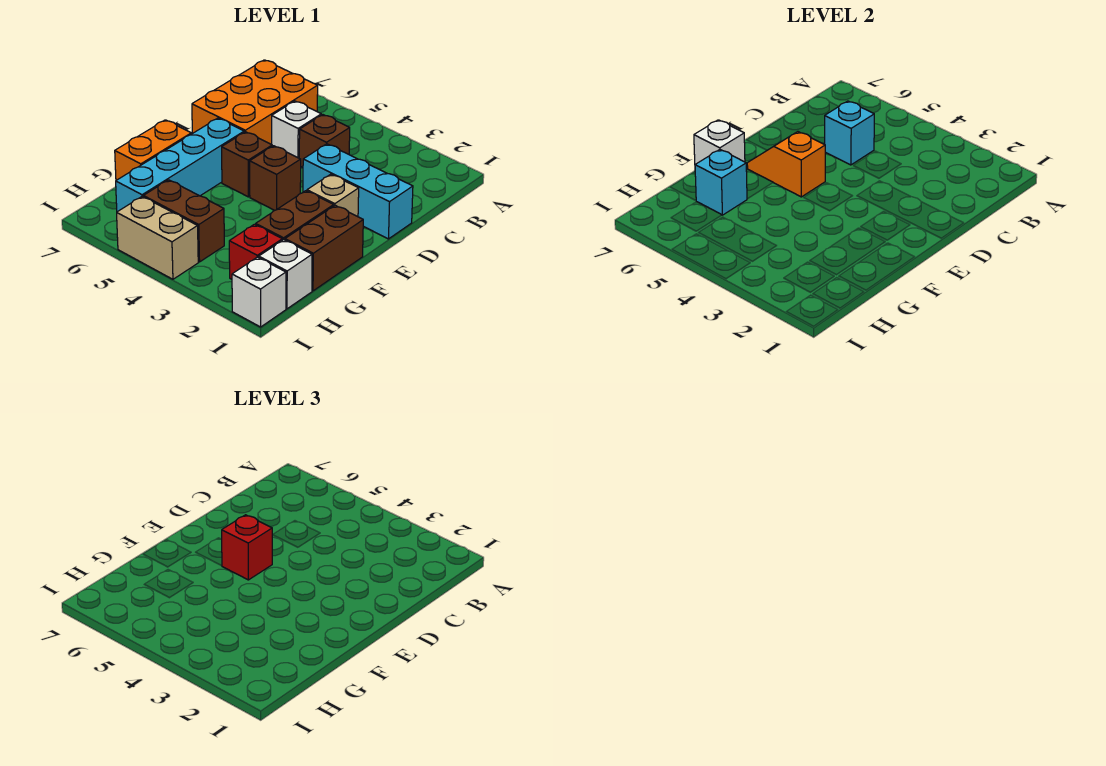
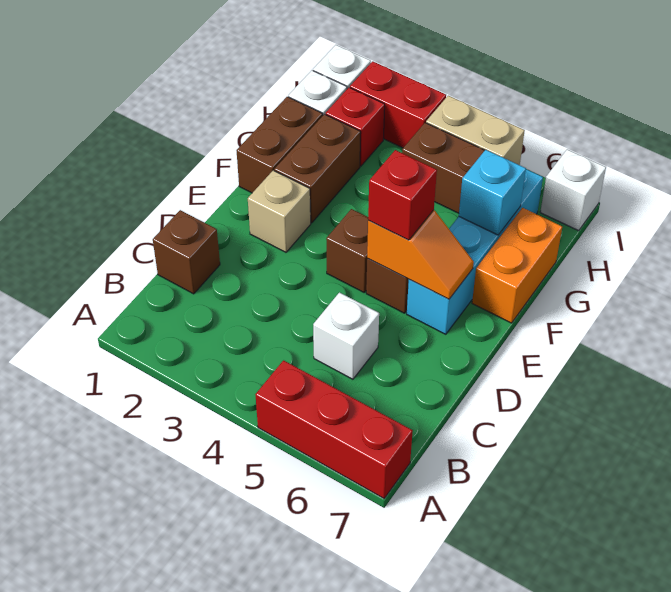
none -> red 1x3 brick [255,360,413,498]
orange 2x3 brick [192,60,318,144] -> none
brown 1x1 brick [299,115,350,167] -> brown 1x1 brick moved to [153,210,220,294]
cyan 1x1 brick [825,101,874,165] -> none
cyan 1x3 brick [303,144,413,239] -> none
white 1x1 brick [694,120,745,164] -> white 1x1 brick moved to [540,149,606,231]
none -> red 1x2 brick [350,61,446,148]

